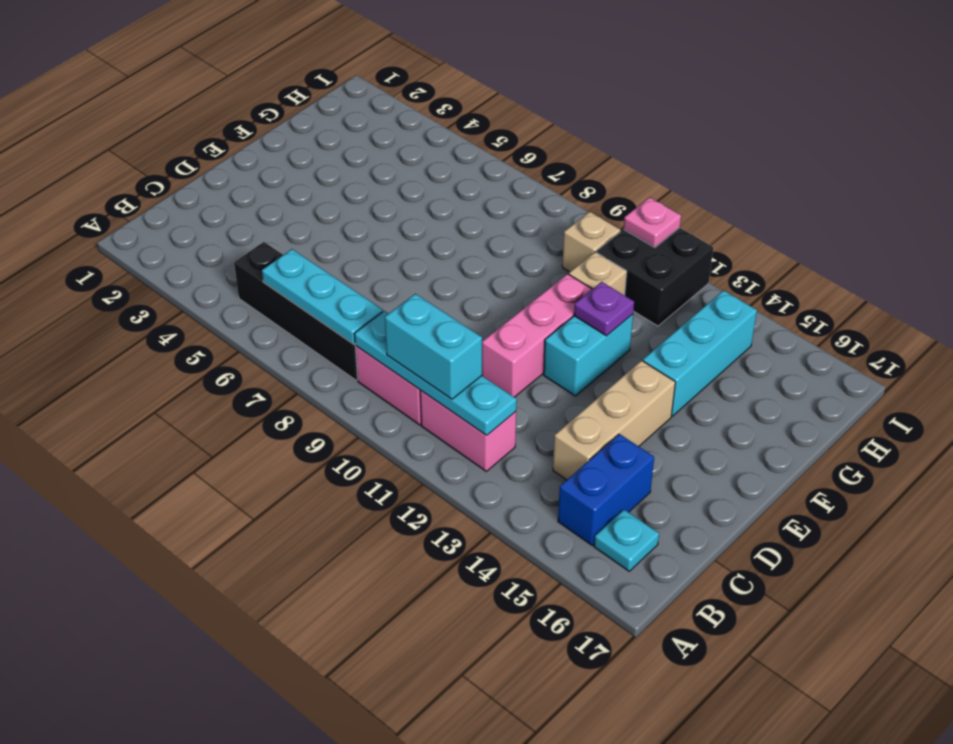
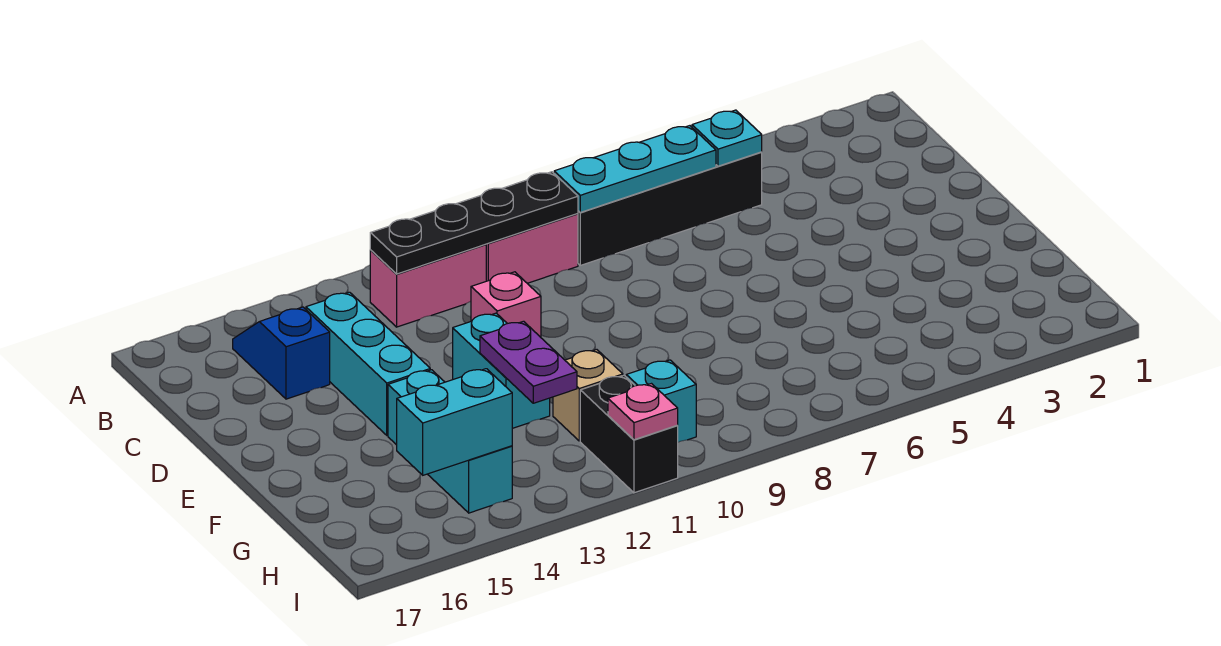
cyan 1x4 plate [354,311,517,435] -> black 1x4 plate [370,172,578,274]
cyan 1x2 brick [385,294,482,399] -> cyan 1x2 brick moved to [397,369,512,475]
blue 1x2 brick [558,434,654,545] -> blue 1x2 slope [233,307,330,399]
cyan 1x1 plate [594,509,659,571] -> cyan 1x1 plate moved to [692,110,762,166]
tan 1x3 brick [553,361,675,480] -> cyan 1x3 brick [306,292,430,435]
pink 1x3 brick [482,274,592,397] -> pink 1x1 brick [471,272,541,337]
purple 1x1 plate [574,282,634,336] -> purple 1x2 plate [480,321,577,403]
tan 1x1 brick [562,212,621,272] -> cyan 1x1 brick [626,360,696,442]
black 2x2 brick [596,228,713,326] -> black 1x2 brick [580,375,678,493]

